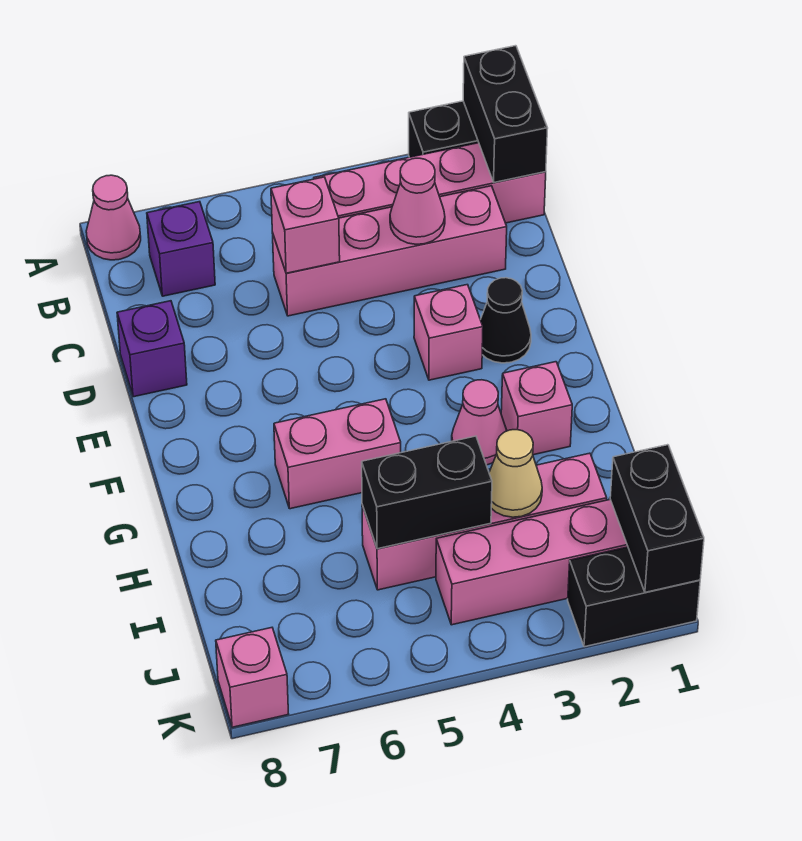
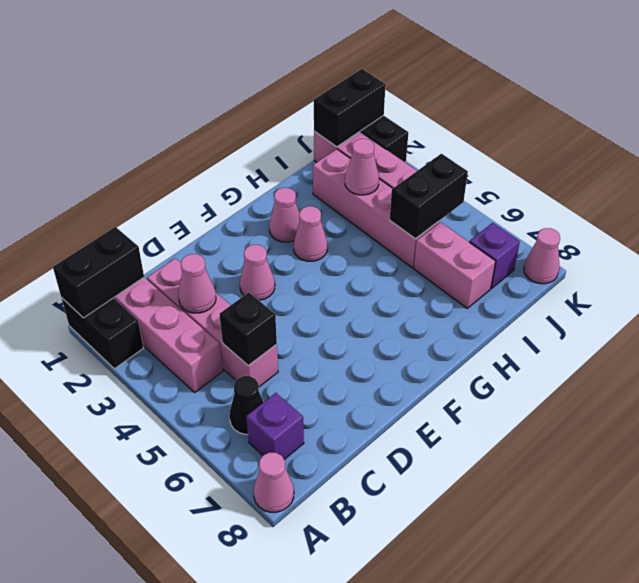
pink 1x1 brick [271,177,340,273] -> black 1x1 brick [219,293,277,366]
purple 1x1 brick [117,301,187,397] -> purple 1x1 brick moved to [469,223,520,288]
black 1x1 cone [480,278,531,363] -> black 1x1 cone moved to [229,376,264,434]
pink 1x1 brick [414,285,483,380] -> pink 1x1 cone [240,245,275,300]
pink 1x1 brick [501,362,572,455] -> pink 1x1 cone [269,188,300,242]
pink 1x2 brick [274,399,401,509] -> pink 1x2 brick moved to [414,222,496,308]
tan 1x1 cone [489,430,542,517] -> pink 1x1 cone [345,139,379,195]
black 1x2 brick [362,436,492,549] -> black 1x2 brick turned to [390,154,468,239]
pink 1x1 brick [216,628,288,727] -> pink 1x1 cone [524,228,560,284]

